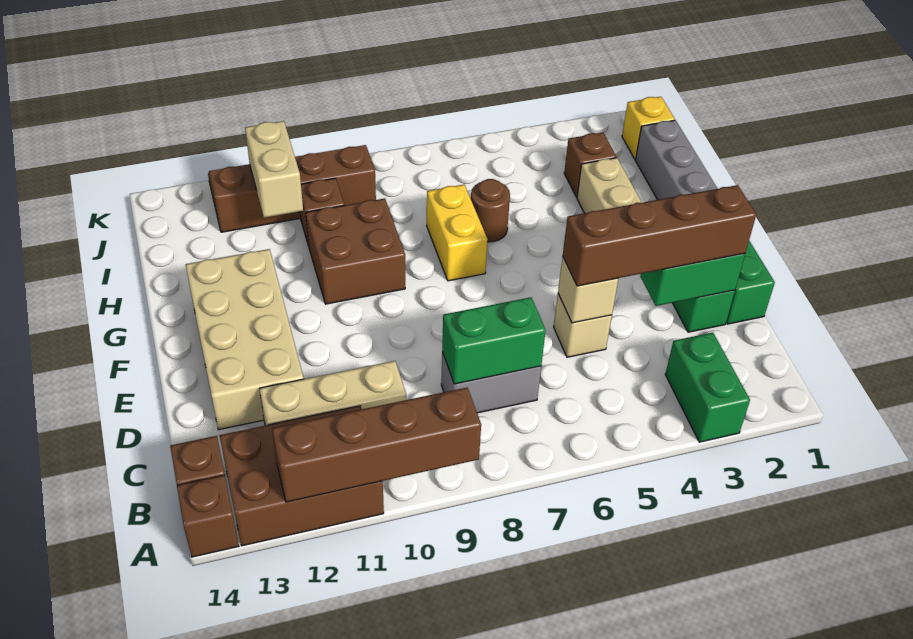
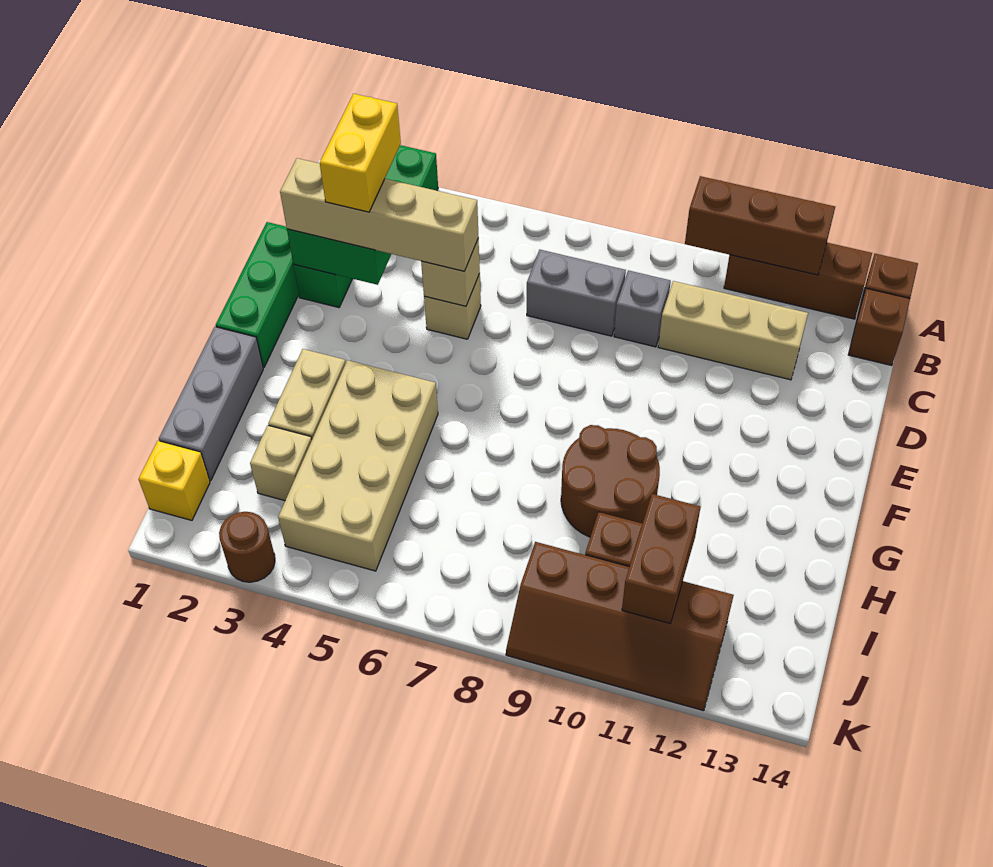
brown 1x4 brick [272,388,481,502] -> brown 1x3 brick [685,176,835,275]
brown 2x3 brick [219,406,384,546] -> brown 1x3 brick [724,243,872,319]
green 1x2 brick [442,297,546,384] -> none
none -> grey 1x1 brick [614,270,671,347]
brown 1x4 brick [563,185,756,286] -> tan 1x4 brick [280,158,479,271]
tan 2x4 brick [186,249,304,430] -> tan 2x4 brick moved to [278,360,438,571]
yellow 1x2 brick [427,185,488,281] -> yellow 1x2 brick moved to [320,94,401,212]
brown 2x2 brick [306,198,405,304] -> brown 2x2 round brick [561,425,660,537]
brown 1x1 round brick [471,179,510,242] -> brown 1x1 round brick moved to [219,512,275,582]
brown 1x1 brick [564,133,616,197] -> tan 1x1 brick [250,425,312,501]
tan 1x2 brick [245,121,303,218] -> brown 1x2 brick [622,494,700,623]

